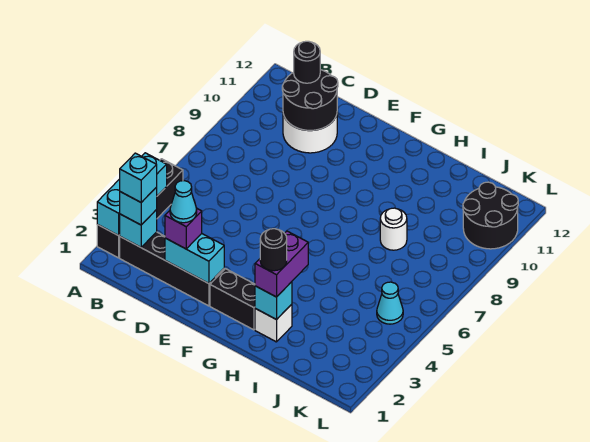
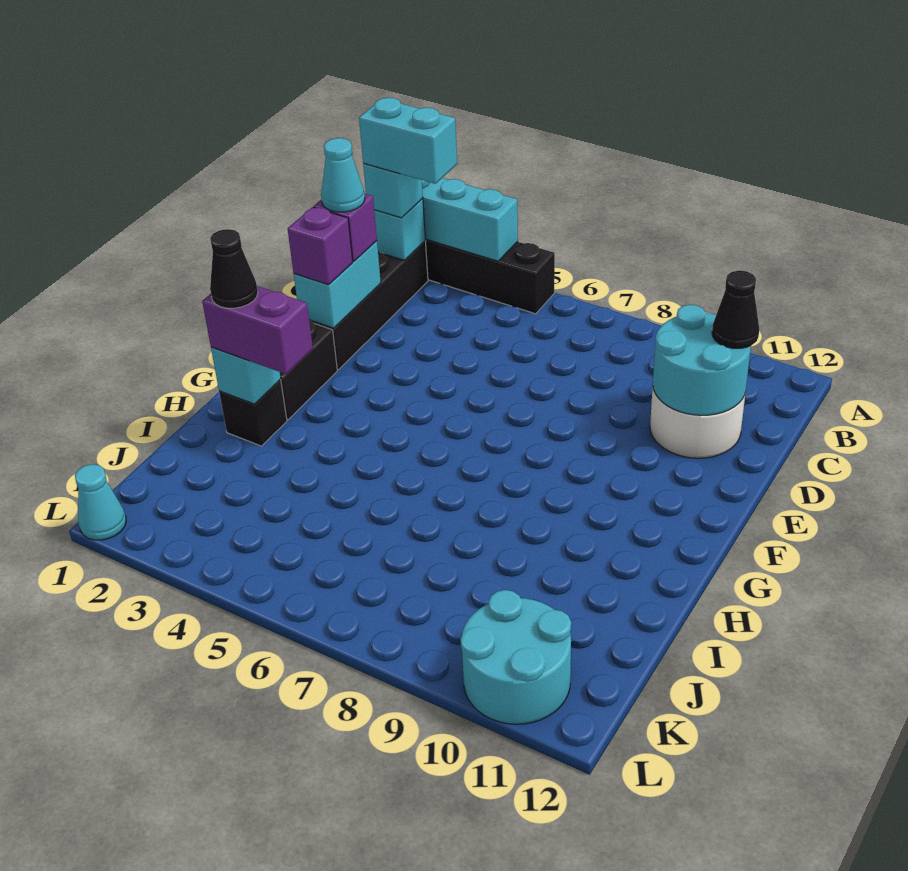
cyan 1x1 brick [120,153,157,202] -> cyan 1x2 brick [359,98,457,184]
black 2x2 round brick [282,70,338,130] -> cyan 2x2 round brick [653,305,751,415]
black 1x1 round brick [294,41,320,83] -> black 1x1 cone [712,270,759,348]
none -> purple 1x1 brick [287,207,353,285]
white 1x1 brick [255,304,292,342] -> black 1x1 brick [219,380,287,446]
black 1x1 round brick [260,229,287,271] -> black 1x1 cone [210,229,258,308]
white 1x1 round brick [380,208,407,250] -> none
cyan 1x1 cone [377,282,403,324] -> cyan 1x1 cone moved to [75,464,126,540]
black 2x2 round brick [463,182,518,249] -> cyan 2x2 round brick [460,590,571,724]

